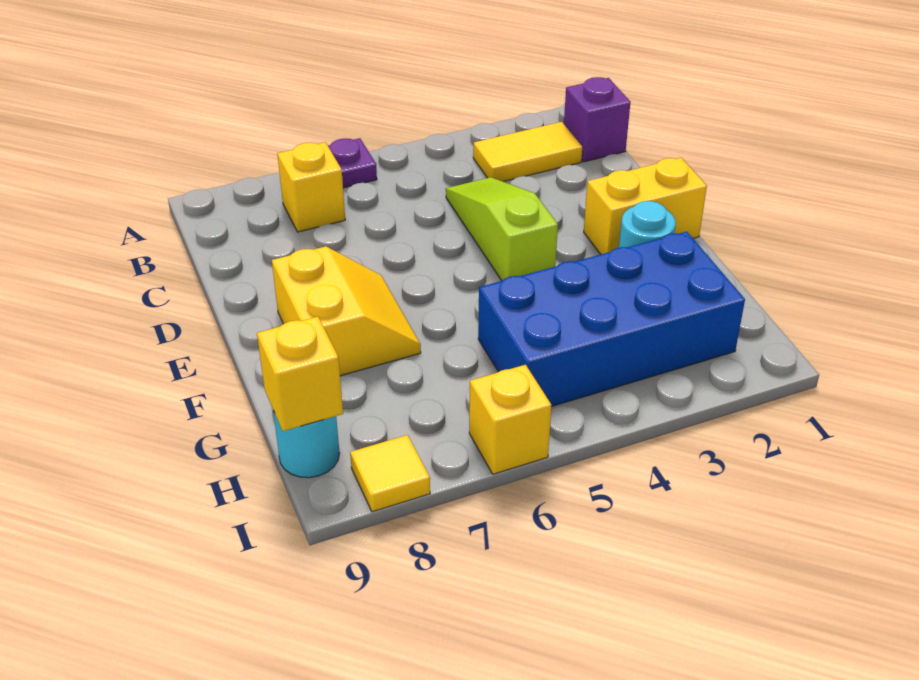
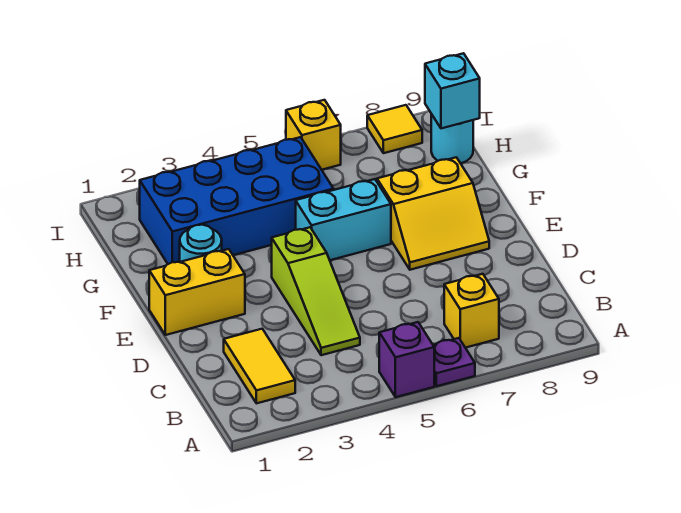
purple 1x1 brick [564,77,630,162] -> purple 1x1 brick moved to [379,322,434,397]
yellow 1x2 tile [473,122,582,182] -> yellow 1x2 tile turned to [224,329,295,403]
yellow 2x2 slope [272,246,421,376] -> yellow 2x2 slope turned to [377,157,489,270]
none -> cyan 1x2 brick [296,179,391,260]
yellow 1x1 brick [257,317,343,431] -> cyan 1x1 brick [425,53,480,128]

